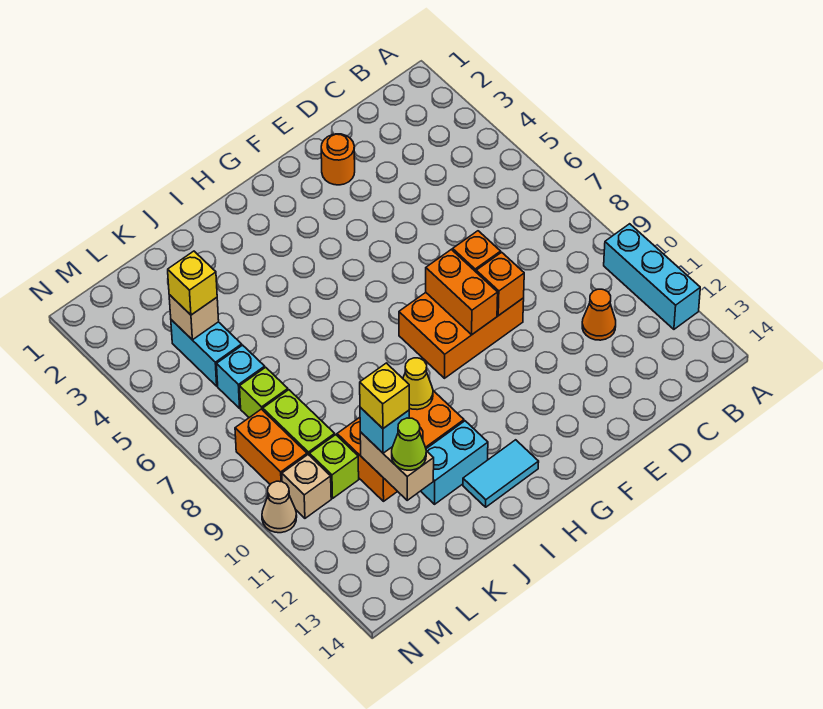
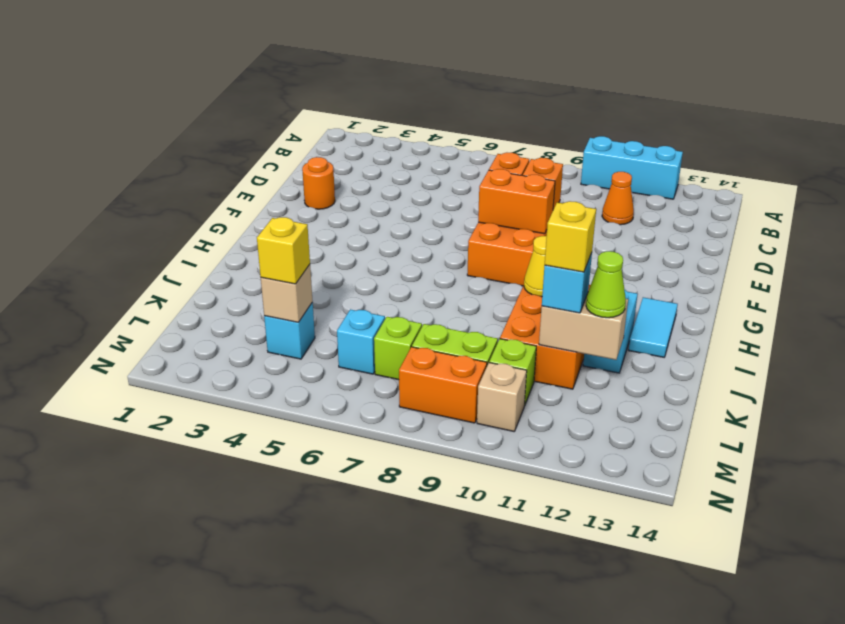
cyan 1x2 brick [171,320,242,386] -> cyan 1x1 brick [264,302,315,359]
tan 1x1 cone [262,481,297,533] -> none

